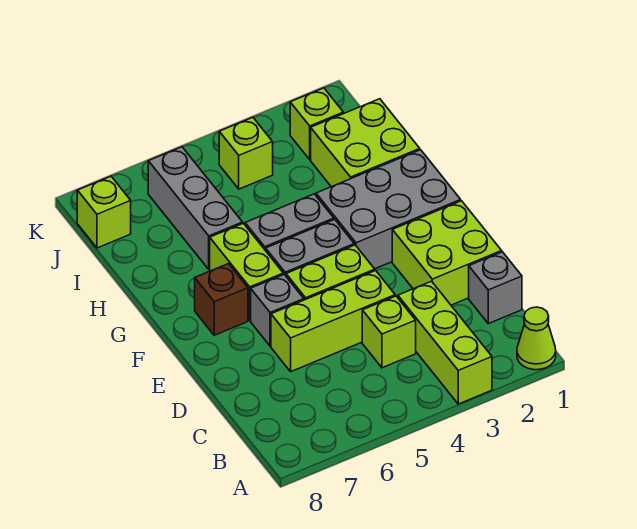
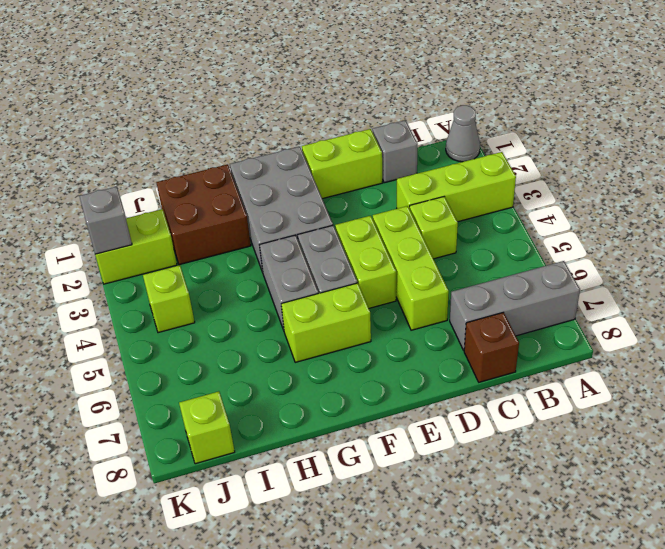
lime 1x1 cone [517,307,556,370] -> grey 1x1 cone [446,105,480,162]
lime 2x2 brick [392,201,502,305] -> lime 1x2 brick [302,129,383,199]
grey 1x1 brick [251,275,304,346] -> grey 1x1 brick moved to [80,187,132,254]
brown 1x1 brick [195,264,248,335] -> brown 1x1 brick moved to [464,312,519,382]
lime 2x2 brick [311,99,420,187] -> brown 2x2 brick [156,164,251,265]
grey 1x3 brick [148,147,243,269] -> grey 1x3 brick moved to [450,261,580,350]
lime 1x1 brick [290,88,343,160] -> lime 1x2 brick [95,209,177,284]

